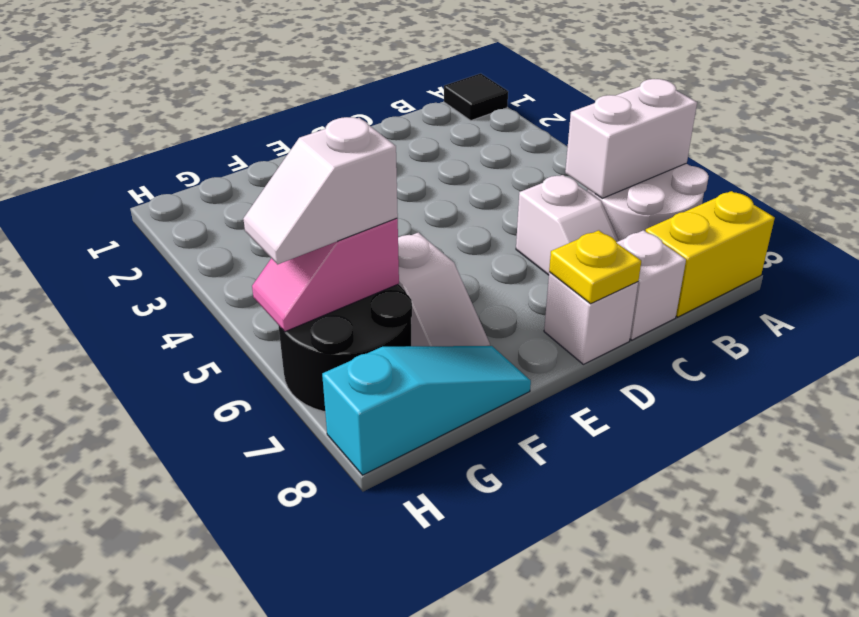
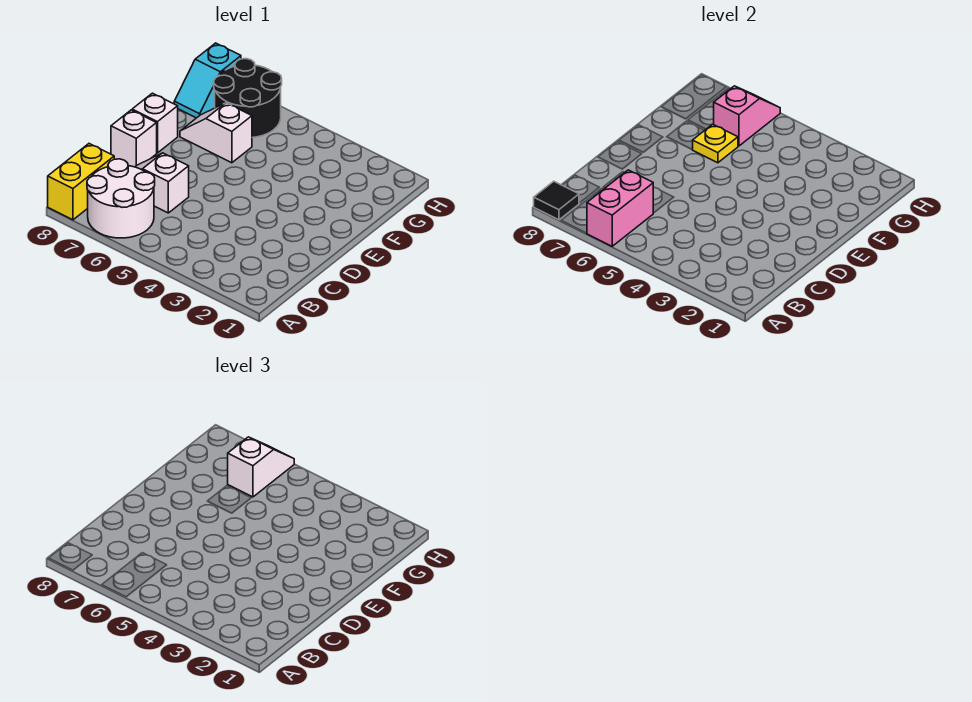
black 1x1 tile [444,73,508,121] -> black 1x1 tile moved to [534,181,579,220]
white 1x2 brick [565,79,697,198] -> pink 1x2 brick [587,170,653,246]
white 1x1 brick [617,230,686,340] -> white 1x1 brick moved to [132,93,178,153]
yellow 1x1 plate [549,230,641,304] -> yellow 1x1 plate moved to [693,124,738,163]
cyan 1x3 slope [322,346,531,475] -> cyan 1x2 slope [174,43,241,118]

